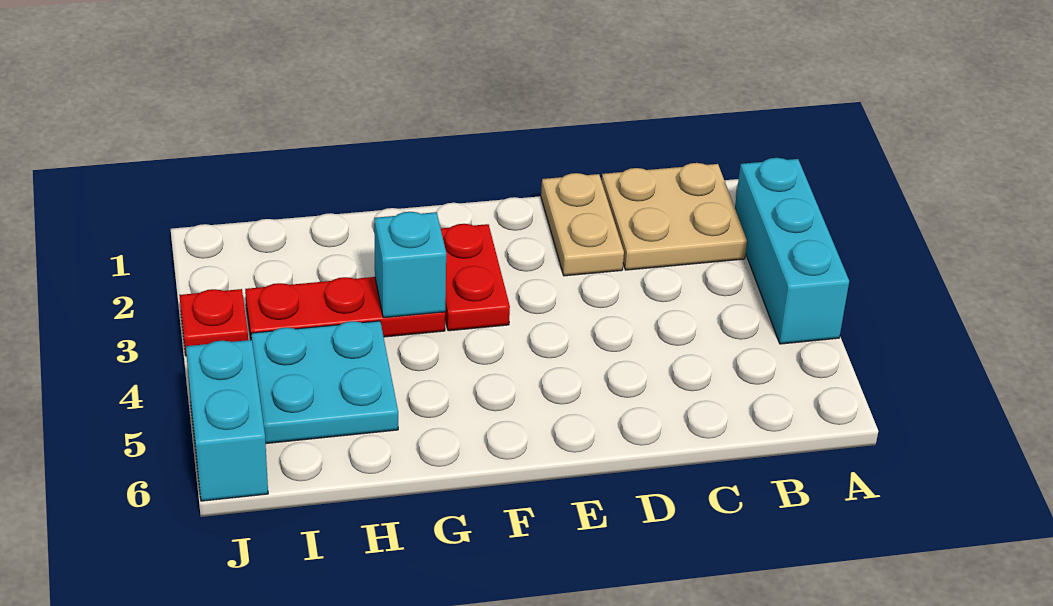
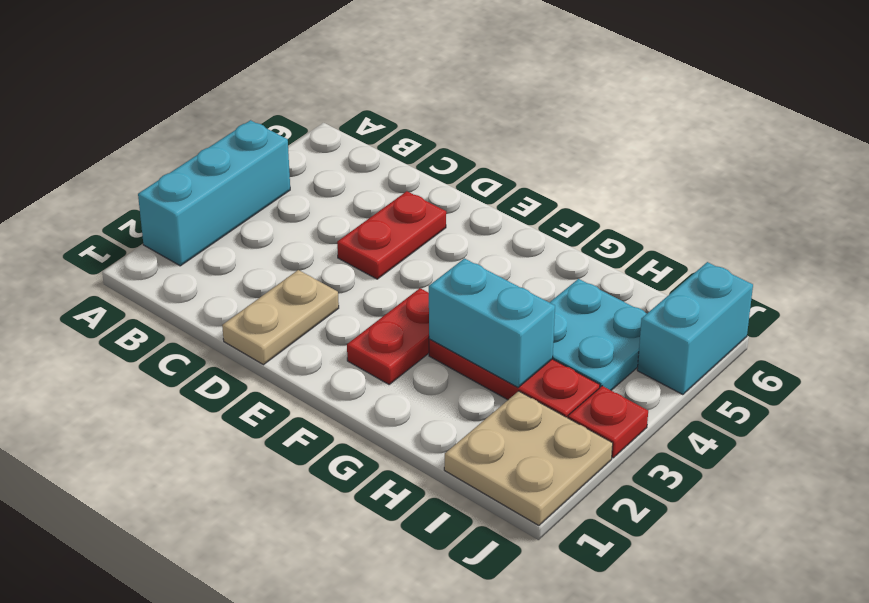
tan 2x2 plate [602,163,747,270] -> tan 2x2 plate moved to [444,391,613,526]
none -> red 1x2 plate [337,191,446,279]
cyan 1x1 brick [374,212,446,318] -> cyan 1x2 brick [429,258,555,387]

